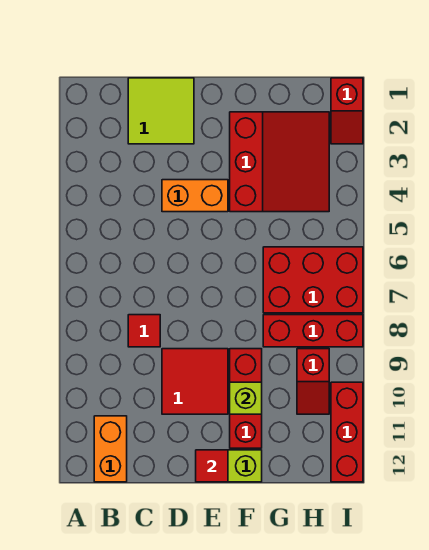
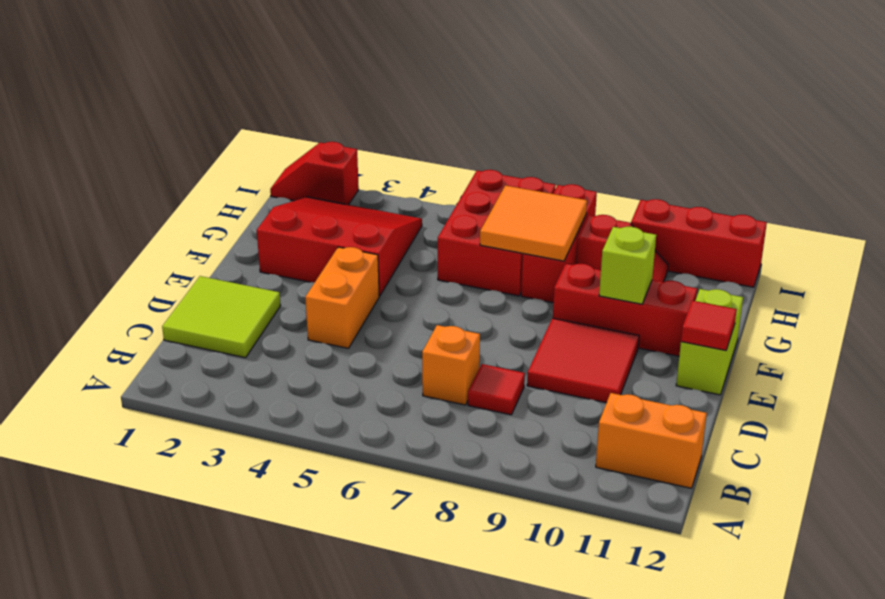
none -> orange 1x1 brick [422,325,480,405]
none -> orange 2x2 tile [480,185,587,261]
red 1x2 slope [331,78,363,144] -> red 1x2 slope turned to [270,142,359,205]

